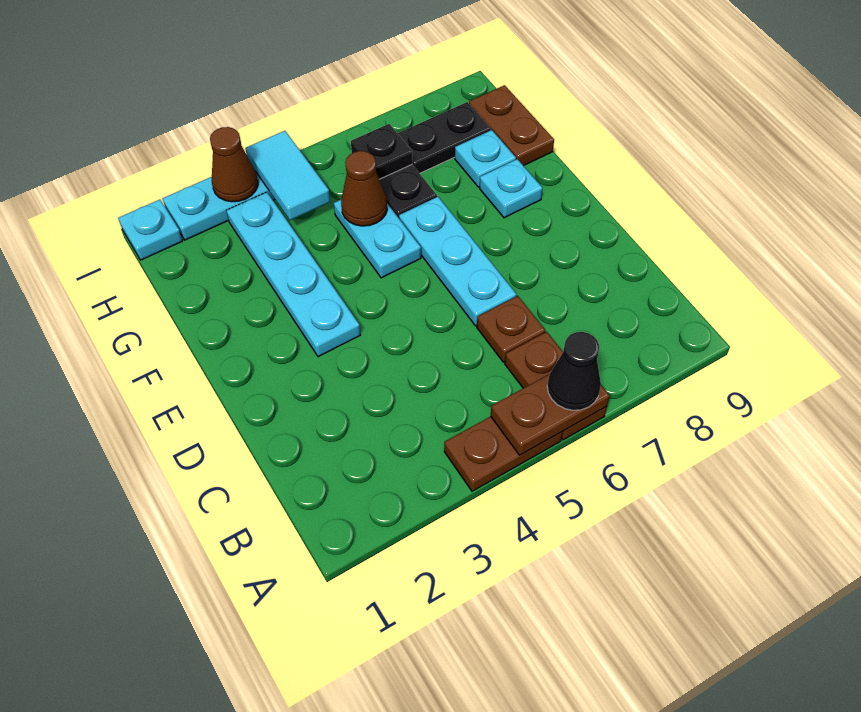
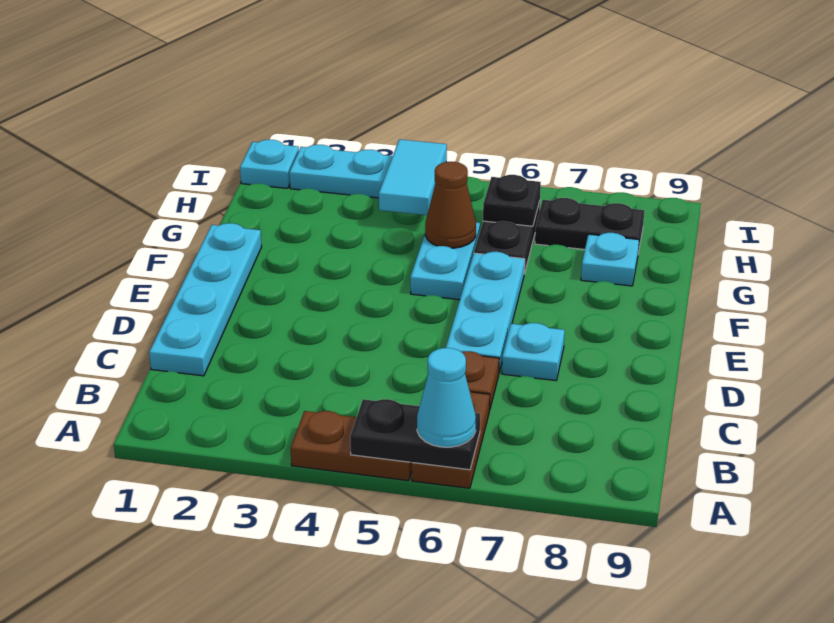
brown 1x2 plate [491,374,610,455] -> black 1x2 plate [350,399,480,470]
black 1x1 cone [547,332,601,410] -> cyan 1x1 cone [417,348,476,447]
cyan 1x4 plate [226,192,360,357] -> cyan 1x4 plate moved to [149,223,262,376]
cyan 1x1 plate [480,159,542,218] -> cyan 1x1 plate moved to [502,323,565,381]
brown 1x2 plate [469,85,554,166] -> none
brown 1x1 cone [210,127,258,202] -> none

